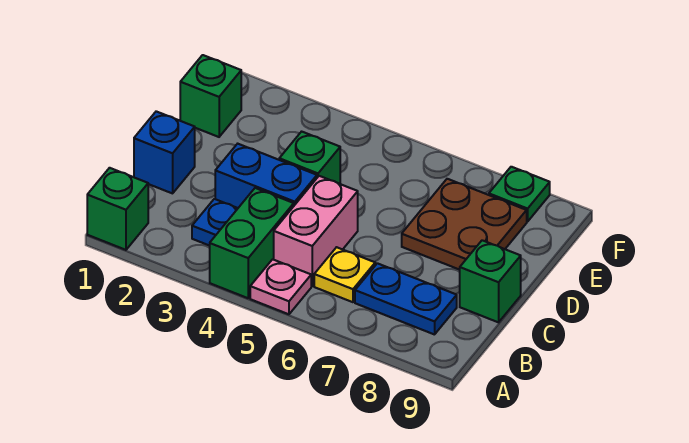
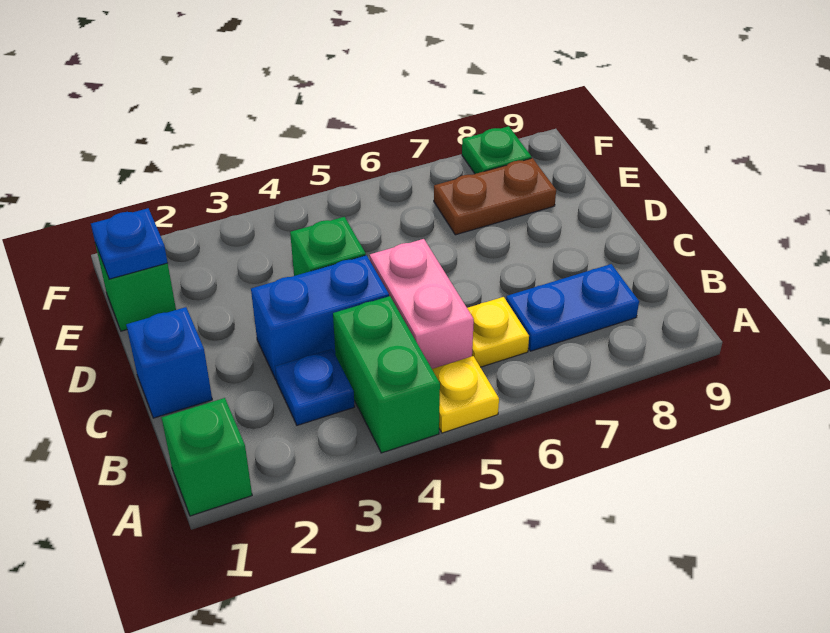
pink 1x1 plate [250,259,311,314] -> yellow 1x1 plate [432,356,499,433]
green 1x1 brick [460,240,521,322] -> none
brown 2x2 plate [402,179,527,270] -> brown 1x2 plate [434,158,556,235]
none -> blue 1x1 plate [91,208,168,279]

